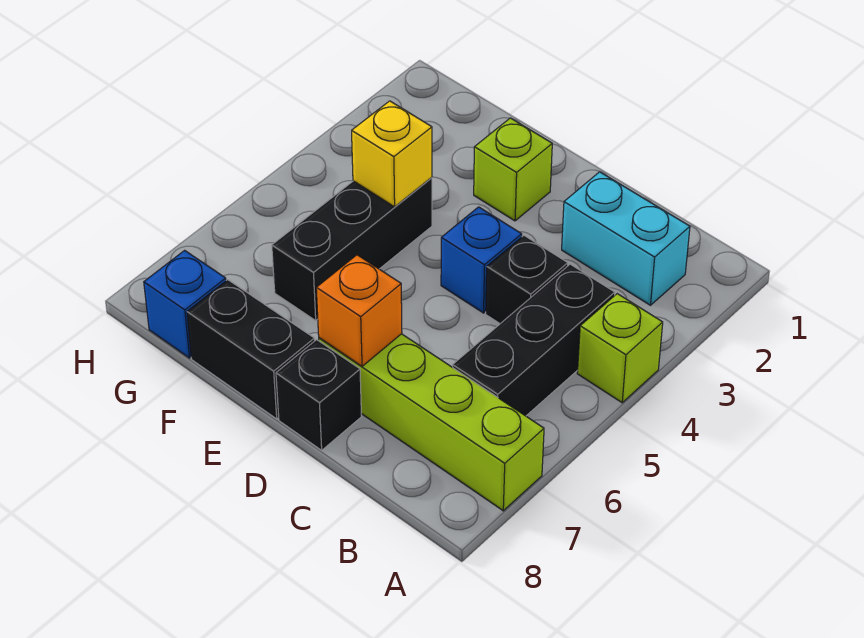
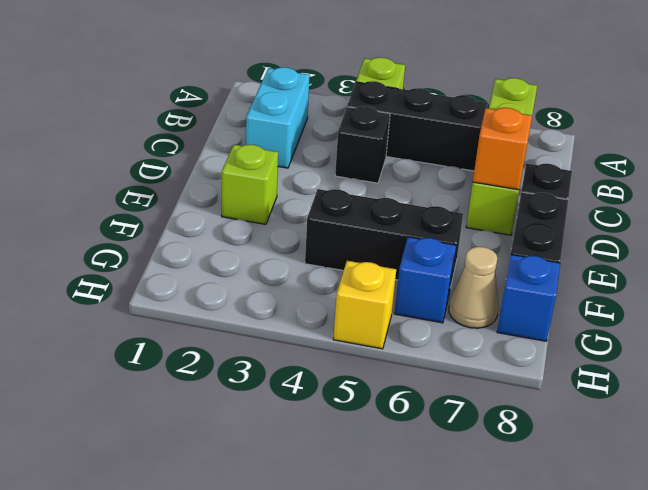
blue 1x1 brick [441,207,522,313] -> blue 1x1 brick moved to [394,237,456,323]
yellow 1x1 brick [352,101,432,207] -> yellow 1x1 brick moved to [333,261,396,349]
none -> tan 1x1 cone [449,247,499,328]

